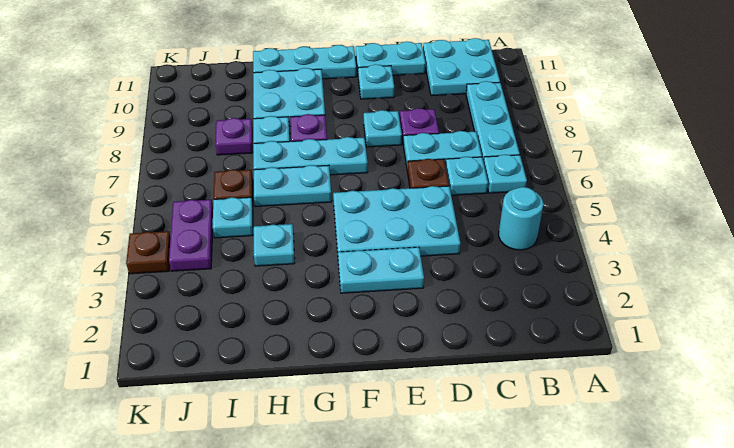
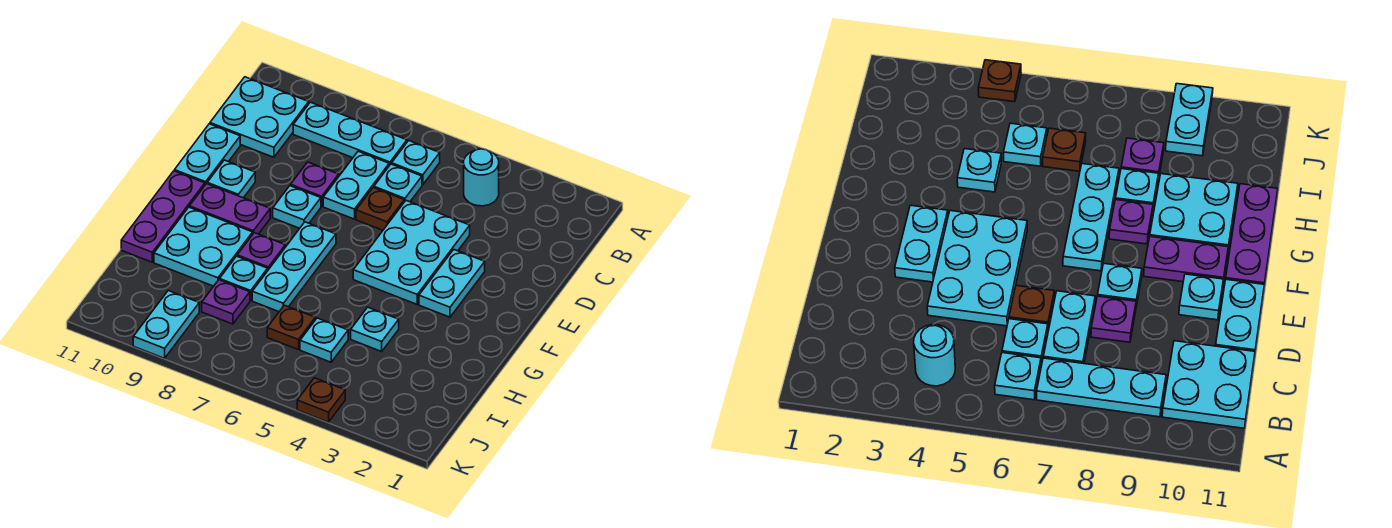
cyan 1x3 plate [253,45,356,79] -> purple 1x3 plate [121,171,205,262]
cyan 1x2 plate [254,165,332,207] -> cyan 1x2 plate moved to [133,291,199,358]
purple 1x2 plate [169,200,213,271] -> purple 1x2 plate moved to [189,184,270,234]

